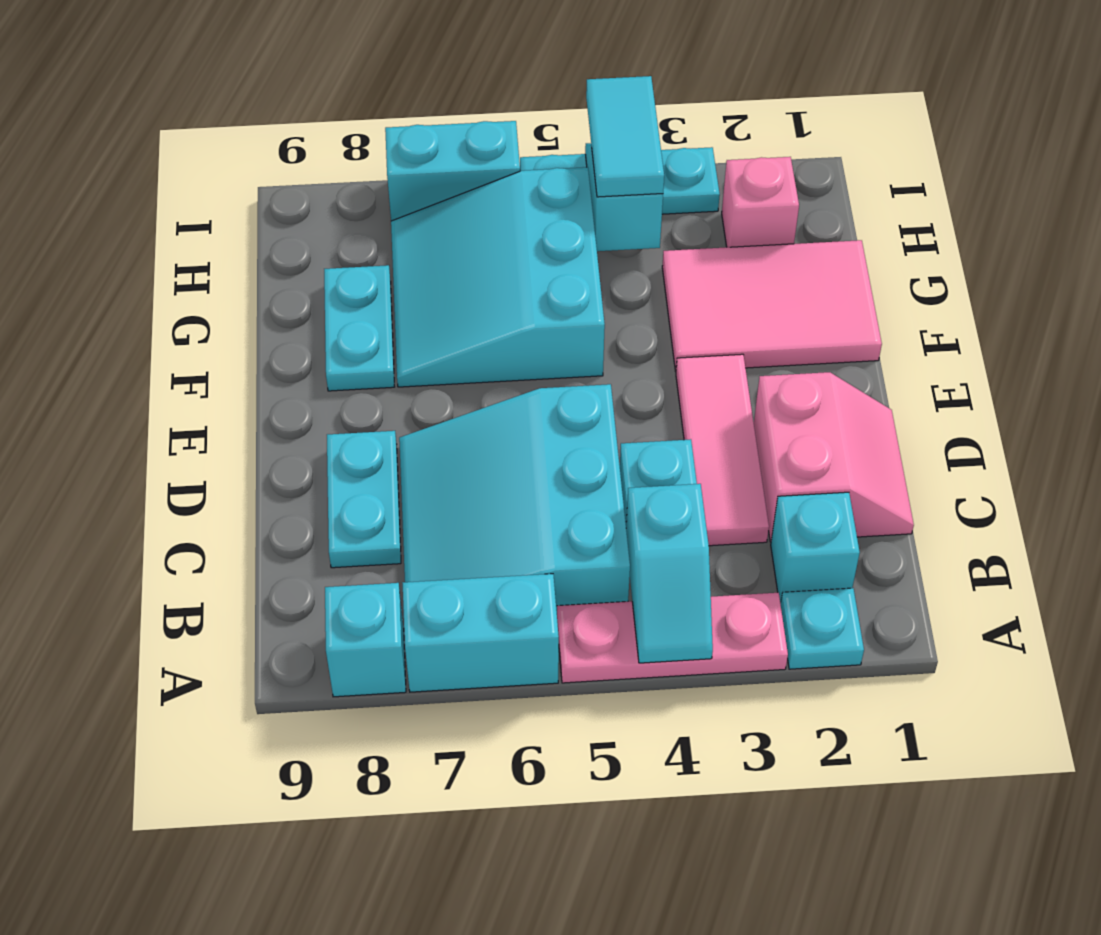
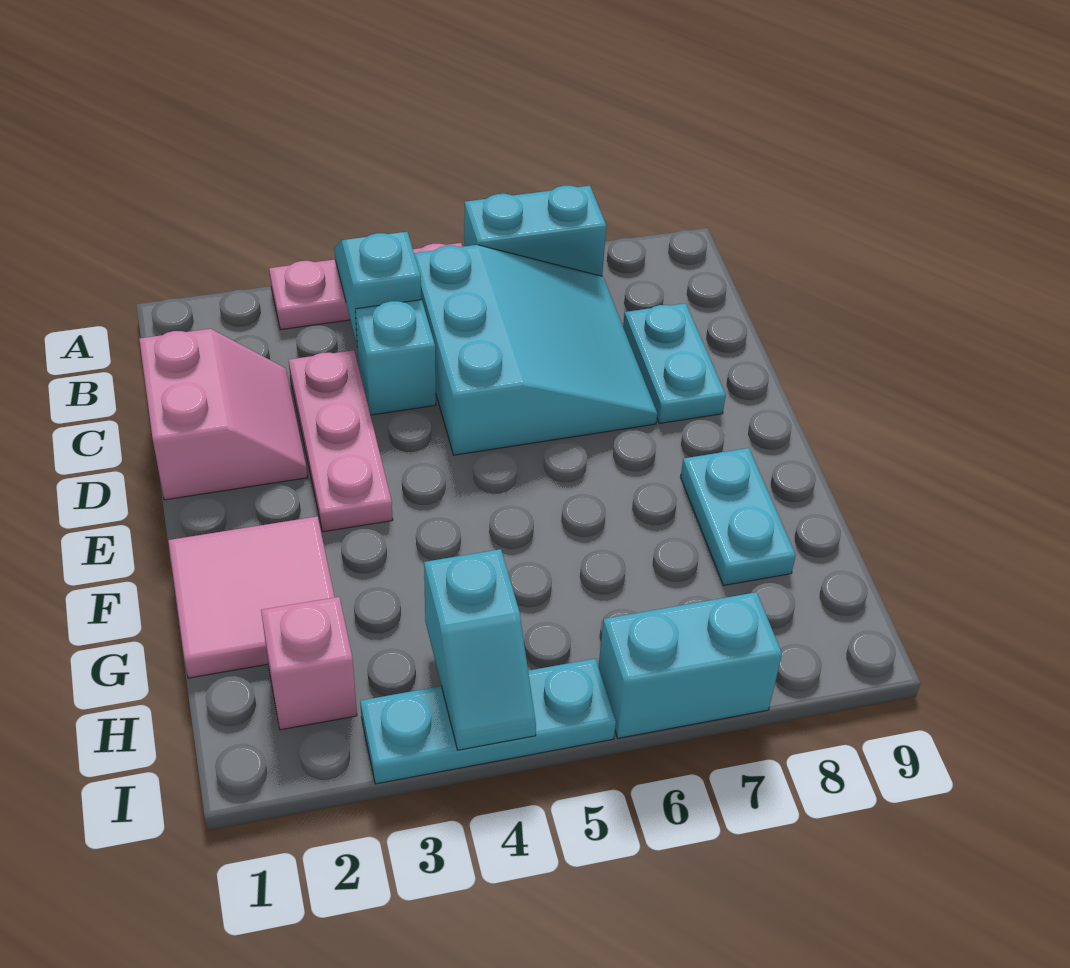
cyan 1x1 plate [781,588,864,669] -> none
cyan 1x1 brick [325,583,406,697] -> none
cyan 1x1 brick [771,492,860,604] -> none
pink 2x2 slope [754,372,914,542] -> pink 2x2 slope turned to [139,329,308,500]
pink 1x3 tile [676,354,769,546] -> pink 1x3 plate [289,350,393,532]
pink 2x3 tile [662,240,882,371] -> pink 2x2 tile [169,516,334,678]
cyan 3x3 slope [391,167,605,387] -> none
cyan 1x2 tile [586,76,664,197] -> none

